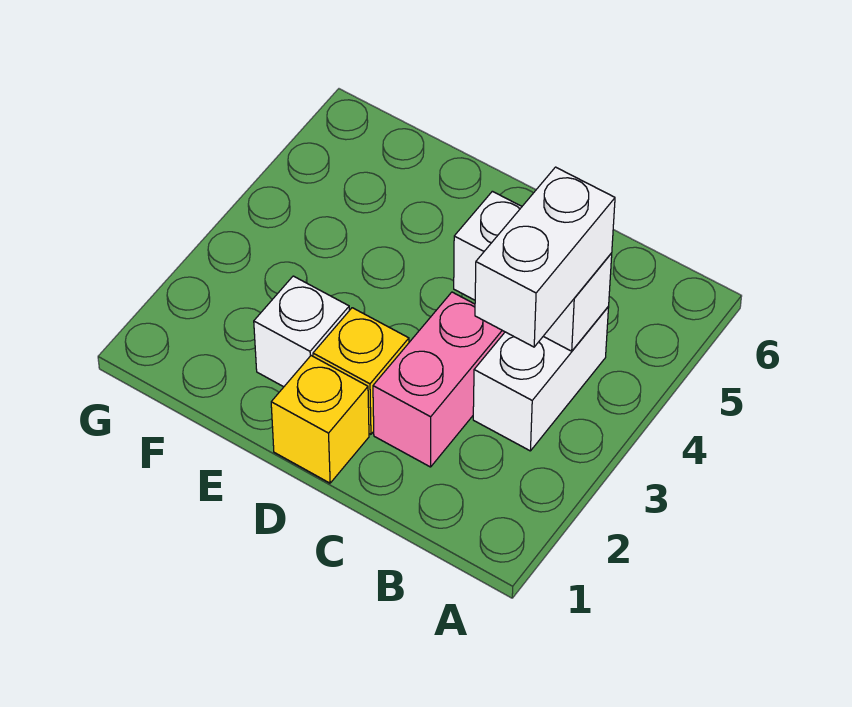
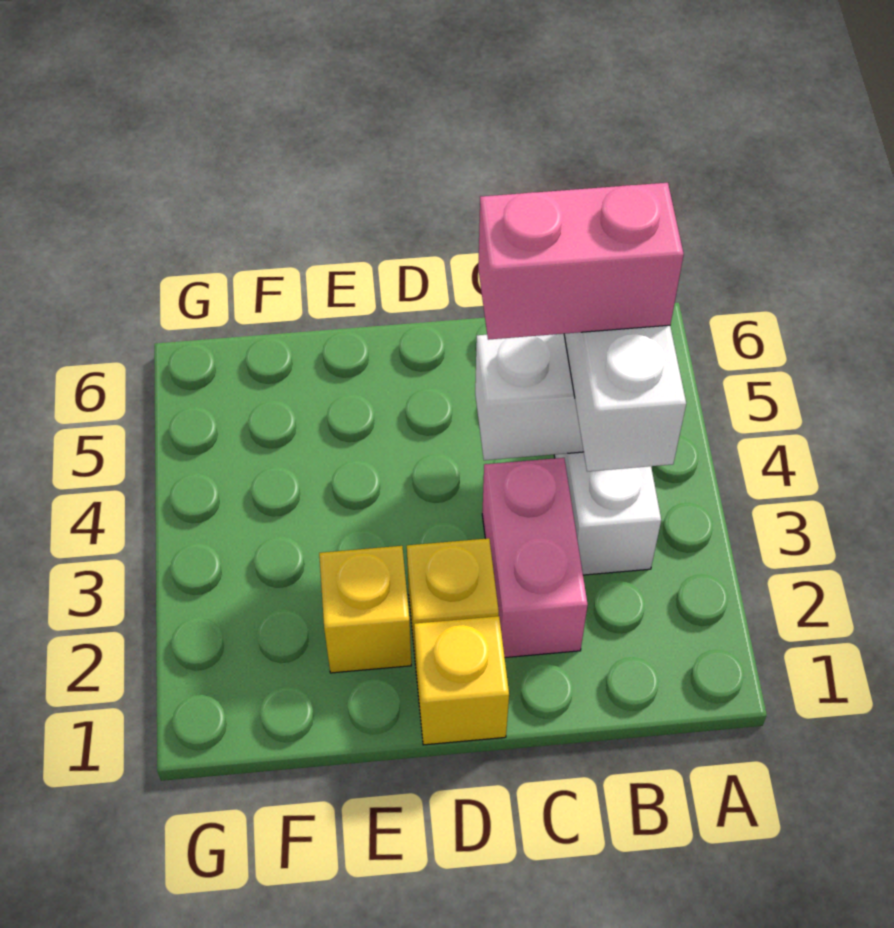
none -> pink 1x2 brick [478,183,684,340]
white 1x1 brick [254,276,349,387] -> yellow 1x1 brick [319,546,411,673]

